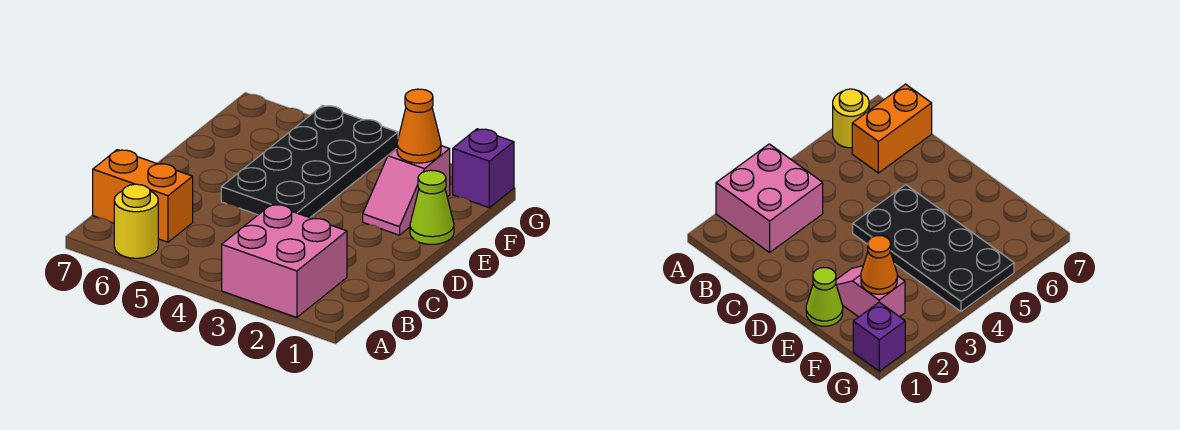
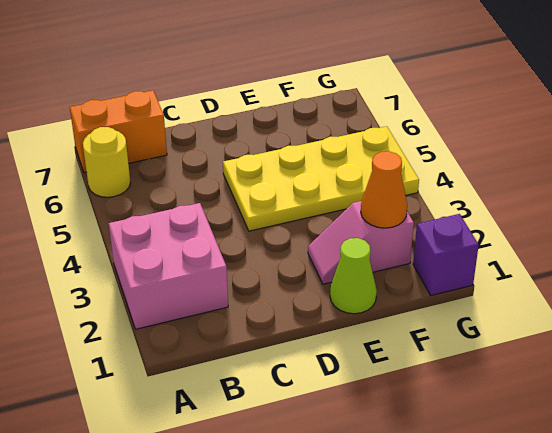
orange 1x2 brick [93,150,193,242] -> orange 1x2 brick turned to [70,90,167,173]
black 2x4 plate [221,106,398,218] -> yellow 2x4 plate [223,126,419,231]

